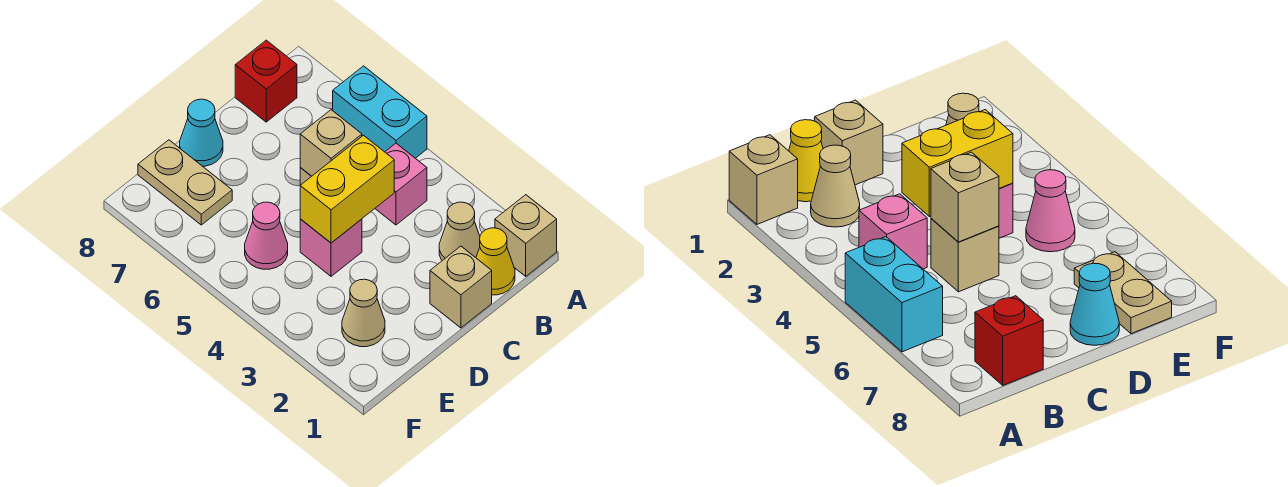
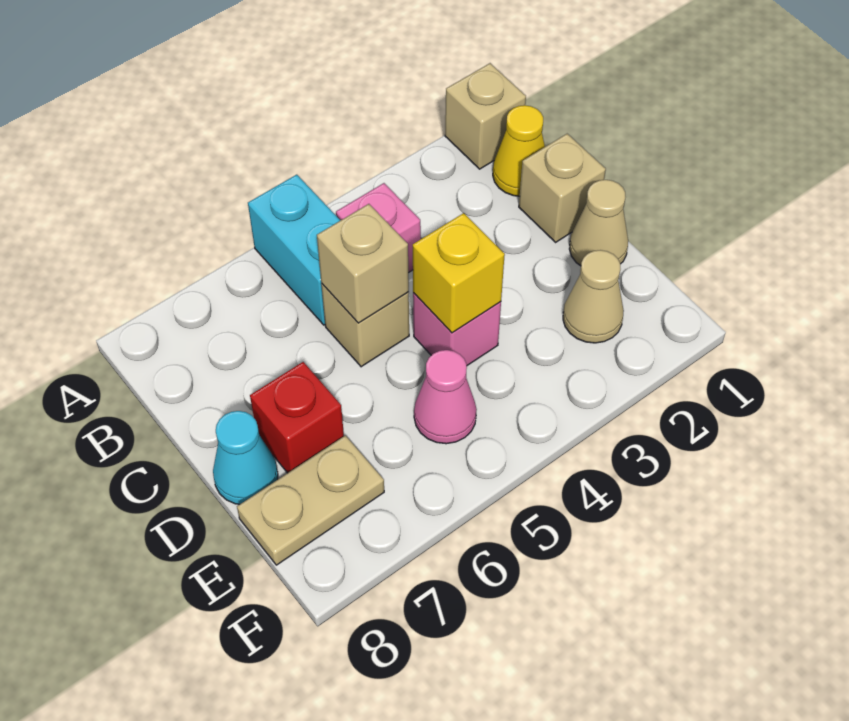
cyan 1x2 brick [333,66,427,158] -> cyan 1x2 brick turned to [248,175,340,325]
tan 1x1 cone [439,202,480,261] -> tan 1x1 cone moved to [569,180,628,266]
red 1x1 brick [235,40,297,122] -> red 1x1 brick moved to [250,362,344,473]
yellow 1x2 brick [300,135,394,243] -> yellow 1x1 brick [413,213,505,333]

